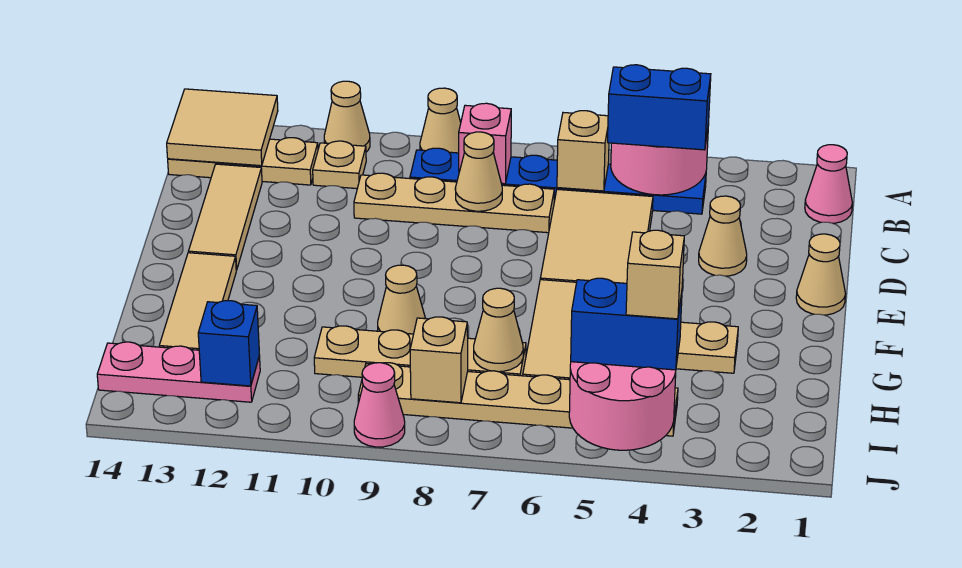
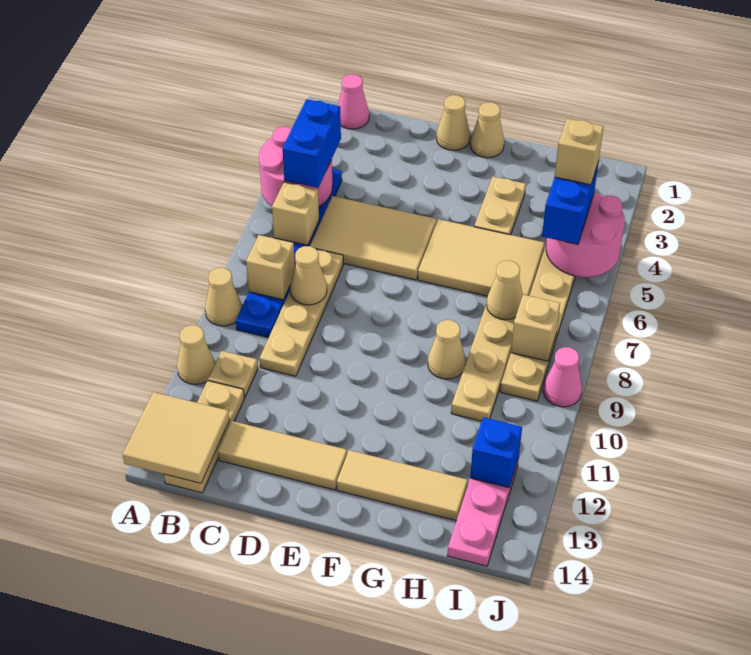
pink 1x1 brick [459,103,511,184] -> tan 1x1 brick [246,235,295,300]
tan 1x1 cone [699,196,747,276] -> tan 1x1 cone moved to [470,102,504,158]

